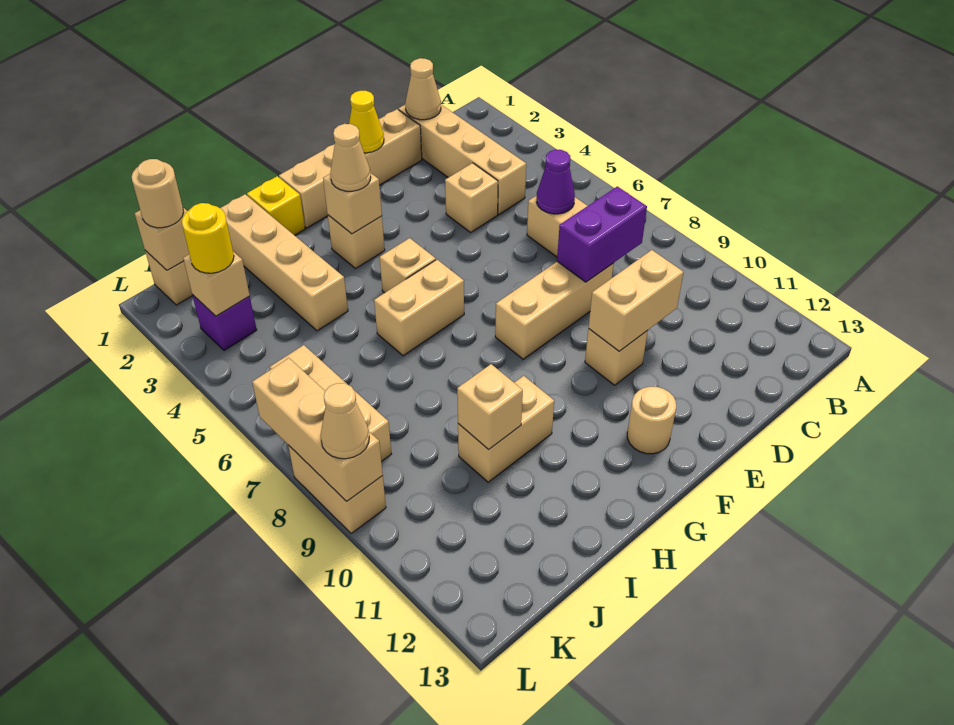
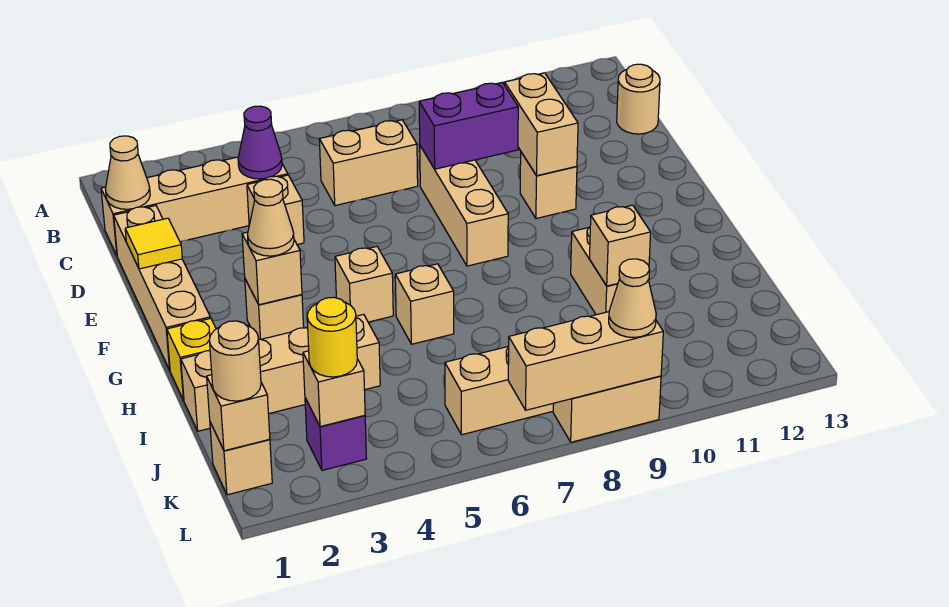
purple 1x1 cone [536,150,575,214] -> purple 1x1 cone moved to [238,106,282,179]
purple 1x2 brick [557,186,647,282] -> purple 1x2 brick turned to [419,82,518,169]
yellow 1x1 cone [349,91,384,153] -> yellow 1x1 tile [125,218,182,269]
tan 1x1 round brick [627,387,676,454] -> tan 1x1 round brick moved to [617,64,660,134]
tan 1x2 brick [374,260,464,356] -> tan 1x1 brick [395,264,454,344]

